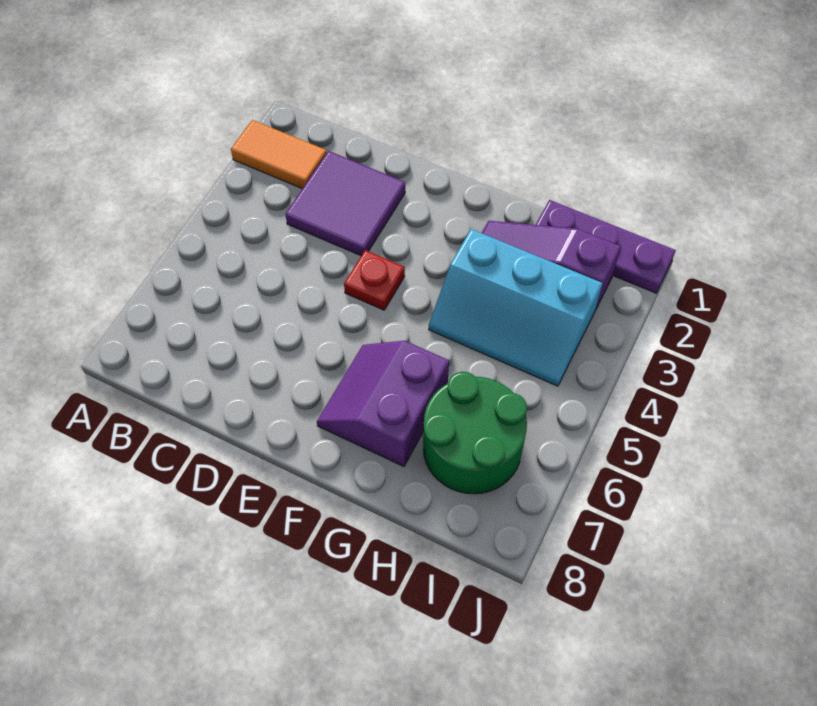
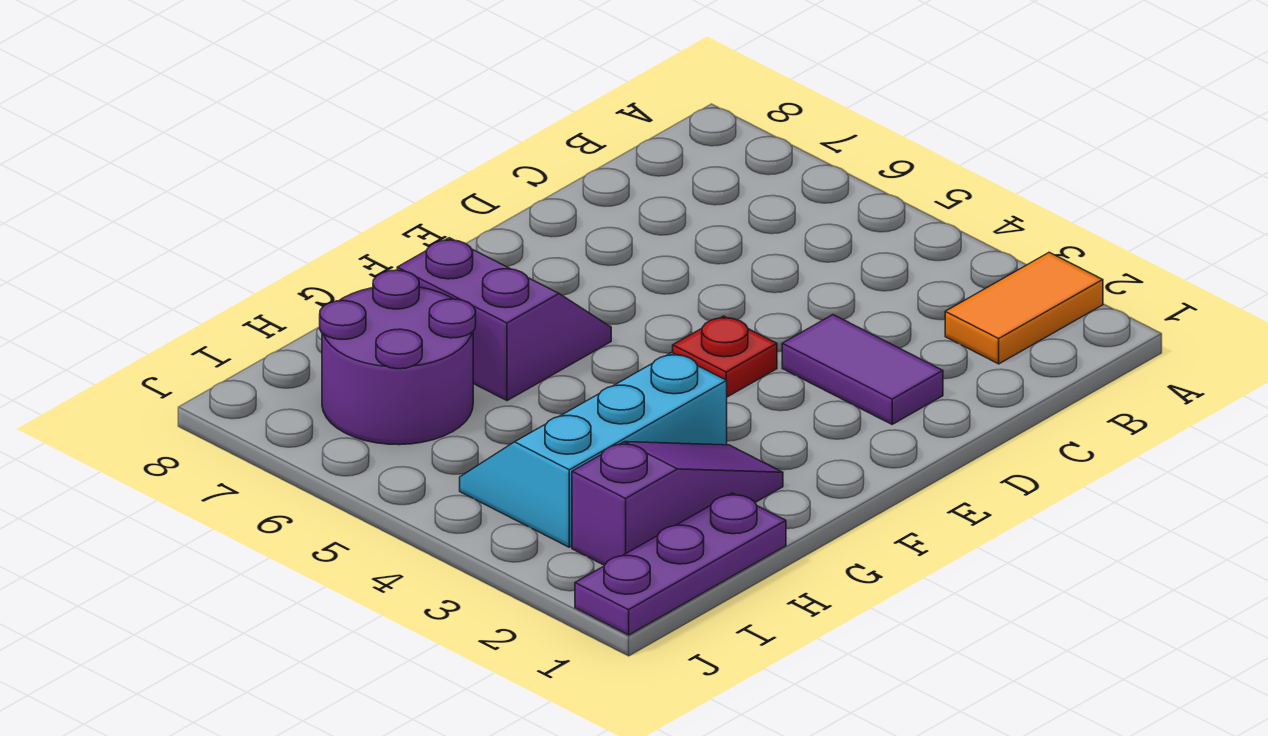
purple 2x2 tile [285,151,405,256] -> purple 1x2 tile [782,315,943,424]
green 2x2 round brick [423,372,527,494] -> purple 2x2 round brick [320,270,476,445]

